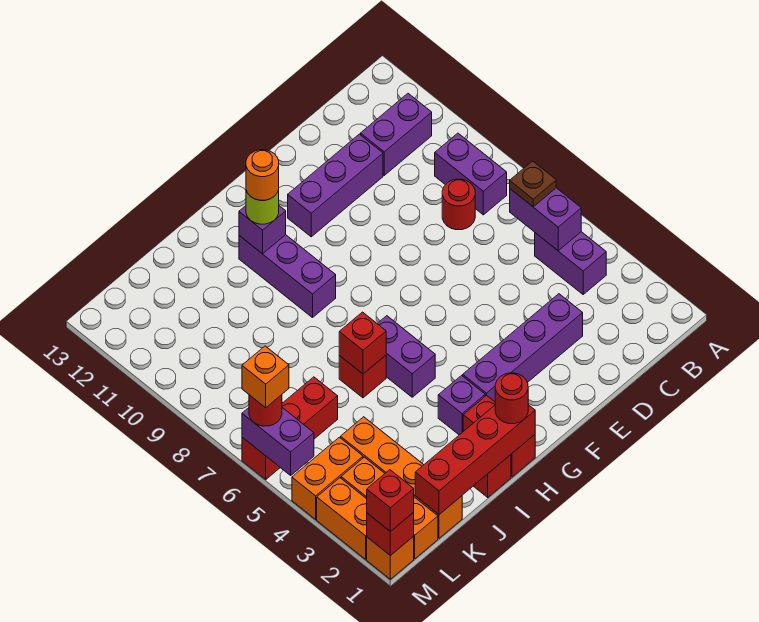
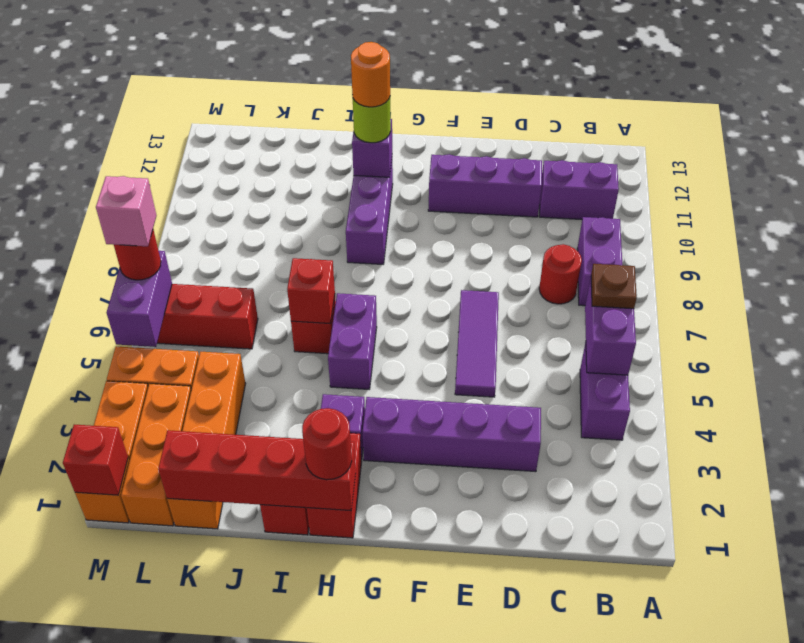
none -> purple 1x3 tile [455,290,499,397]
red 1x1 brick [367,470,414,532] -> none
orange 1x1 brick [242,346,289,408] -> pink 1x1 brick [96,176,157,246]

